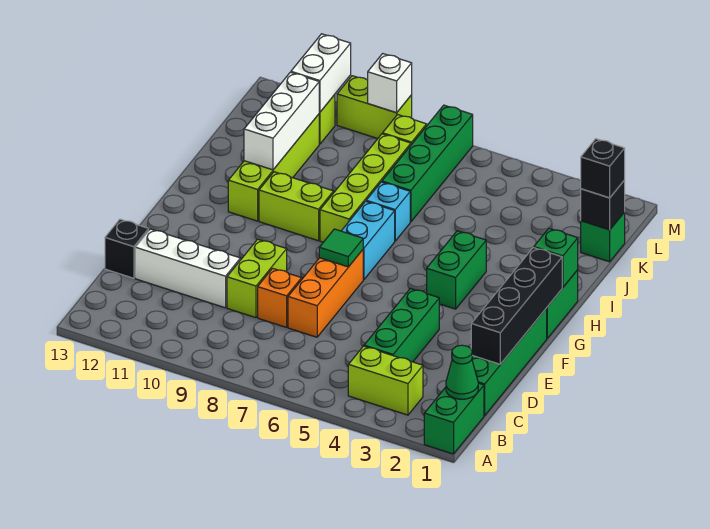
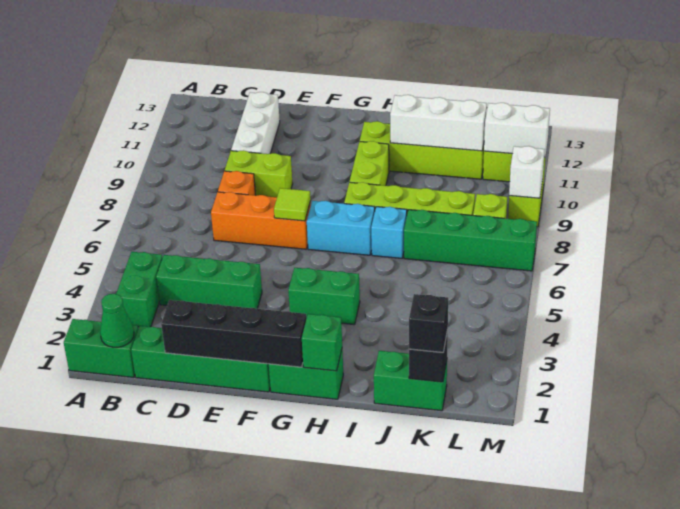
lime 1x2 brick [348,346,423,415] -> green 1x2 brick [116,252,163,327]
black 1x1 brick [105,219,149,278] -> none
green 1x1 tile [319,229,363,267] -> lime 1x1 tile [274,188,311,221]
green 1x1 brick [581,212,625,262] -> green 1x2 brick [374,351,447,411]

